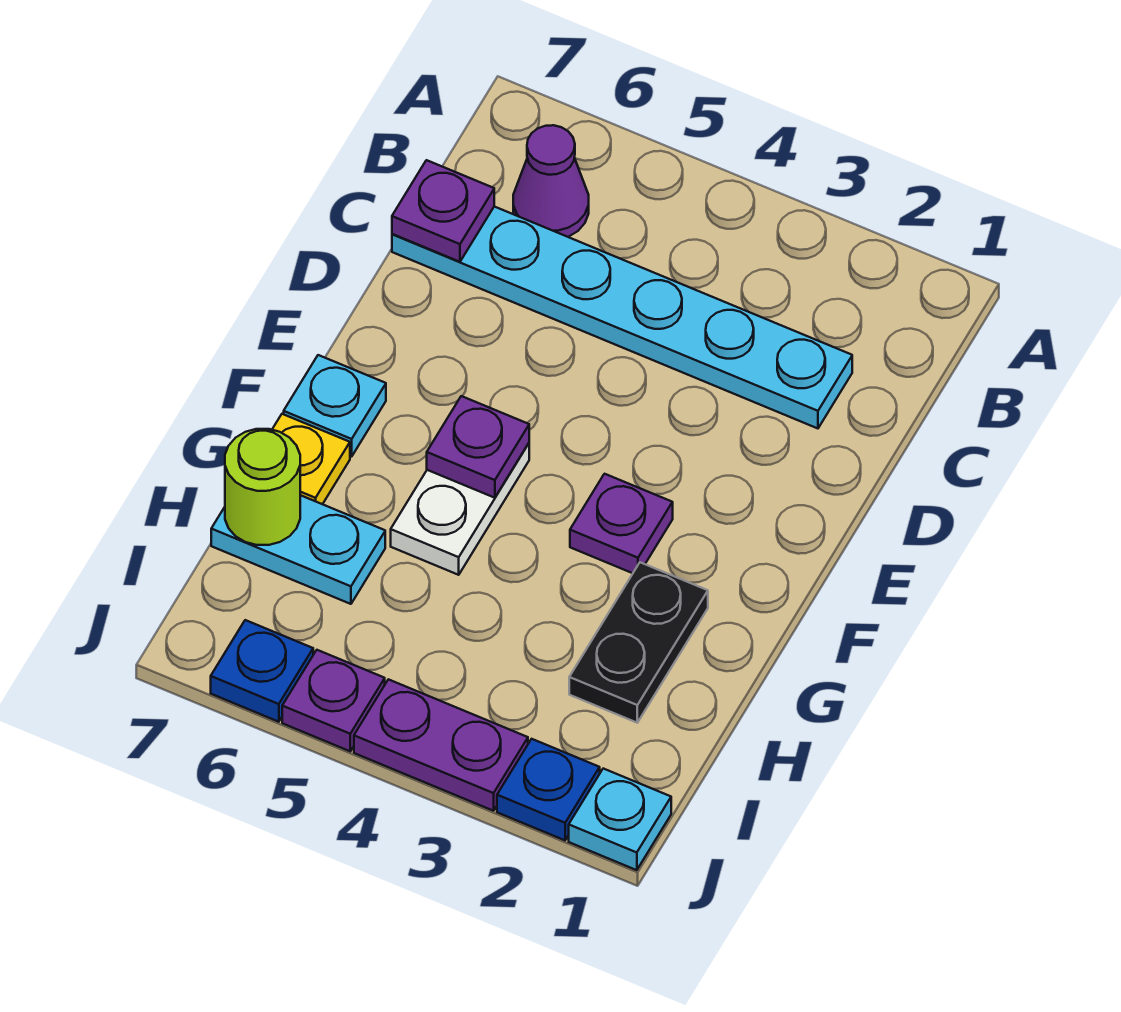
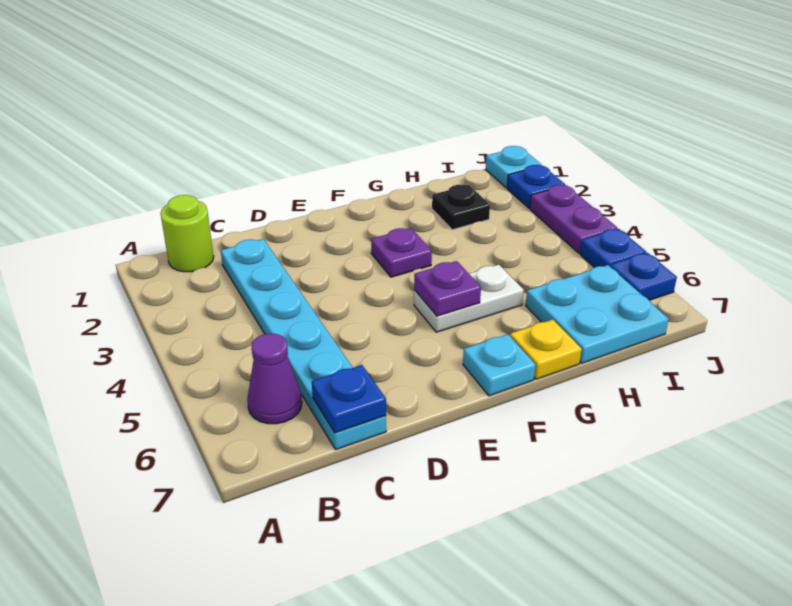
purple 1x1 plate [392,160,494,262] -> blue 1x1 plate [312,365,386,433]
black 1x2 plate [569,562,708,723] -> black 1x1 plate [432,185,490,230]
cyan 1x2 plate [211,495,385,604] -> cyan 2x2 plate [526,265,669,363]
lime 1x1 round brick [225,429,300,545] -> lime 1x1 round brick moved to [160,195,214,272]
purple 1x1 plate [282,650,385,751] -> blue 1x1 plate [580,229,646,267]

